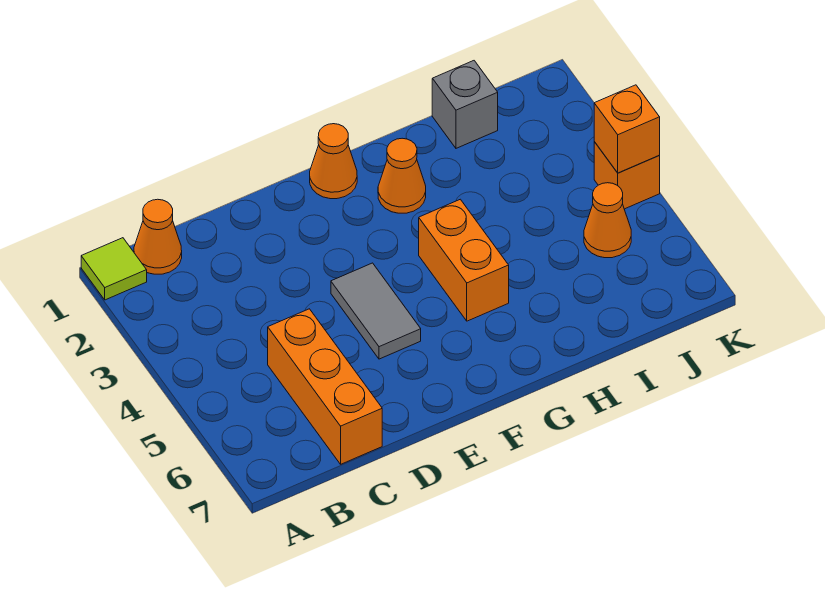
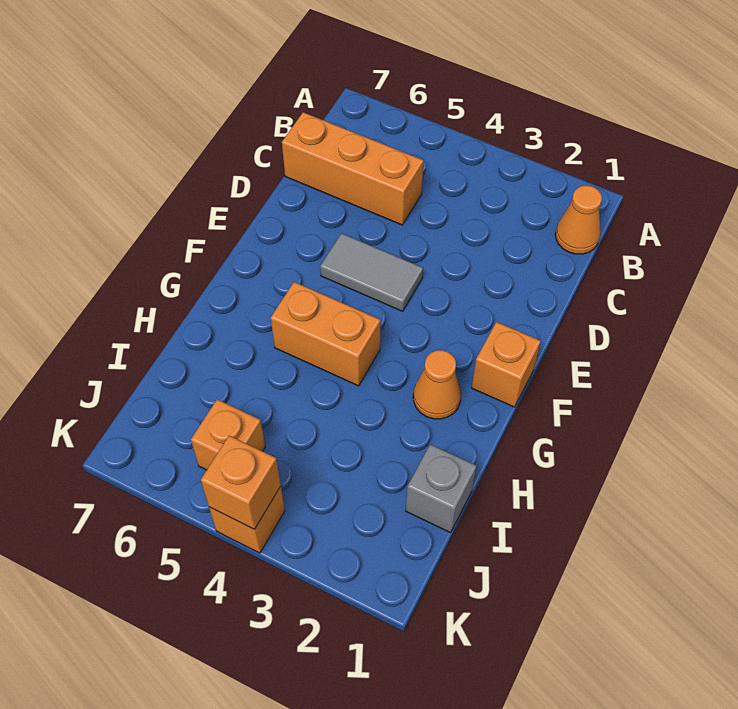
lime 1x1 tile [81,238,147,300] -> none
orange 1x1 cone [310,124,357,199] -> orange 1x1 brick [472,322,541,407]
orange 1x1 cone [584,183,631,258] -> orange 1x1 brick [191,399,265,470]

